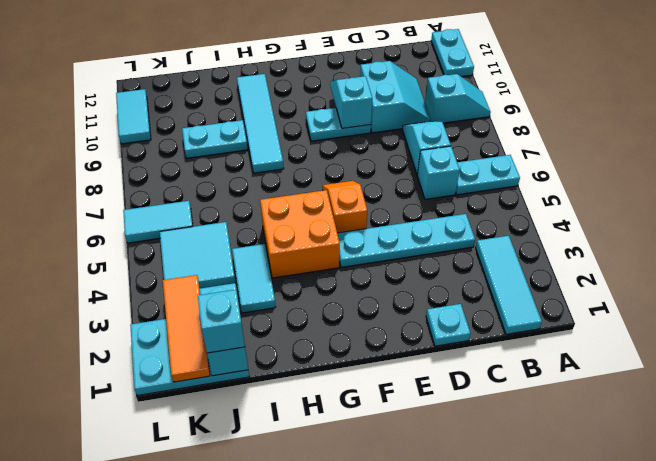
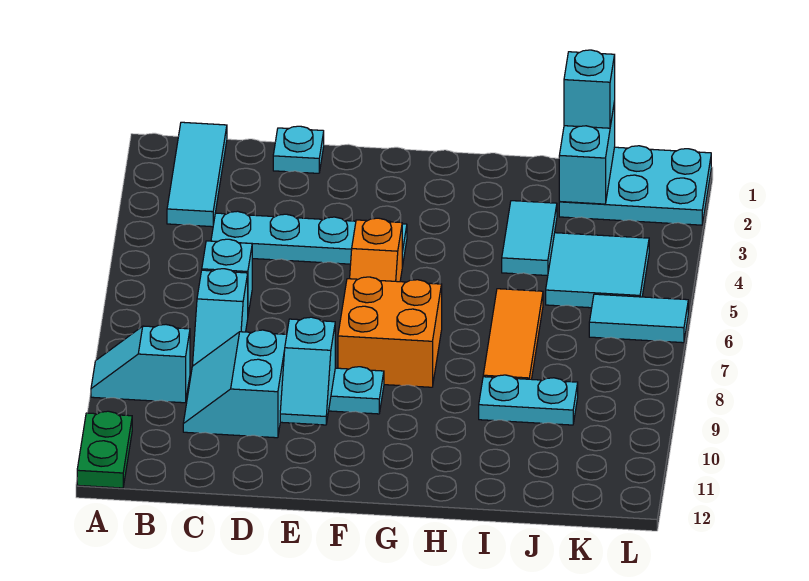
cyan 1x2 plate [456,155,520,195] -> none
cyan 1x2 plate [431,29,474,77] -> green 1x2 plate [77,411,132,488]
orange 2x2 brick [260,190,340,278] -> orange 2x2 brick moved to [338,277,442,387]
cyan 1x4 tile [237,74,284,173] -> none
orange 1x3 tile [163,275,210,382] -> orange 1x3 tile moved to [483,289,543,379]
cyan 1x2 tile [116,89,151,144] -> none

